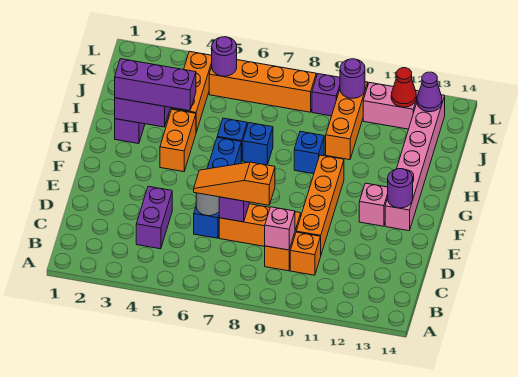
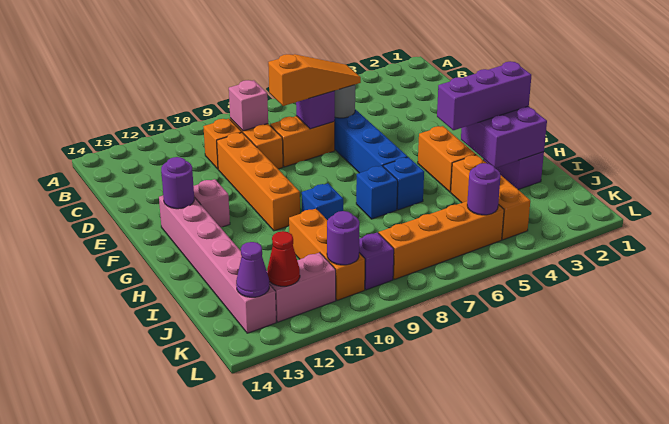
purple 1x2 brick [136,186,172,249] -> none

